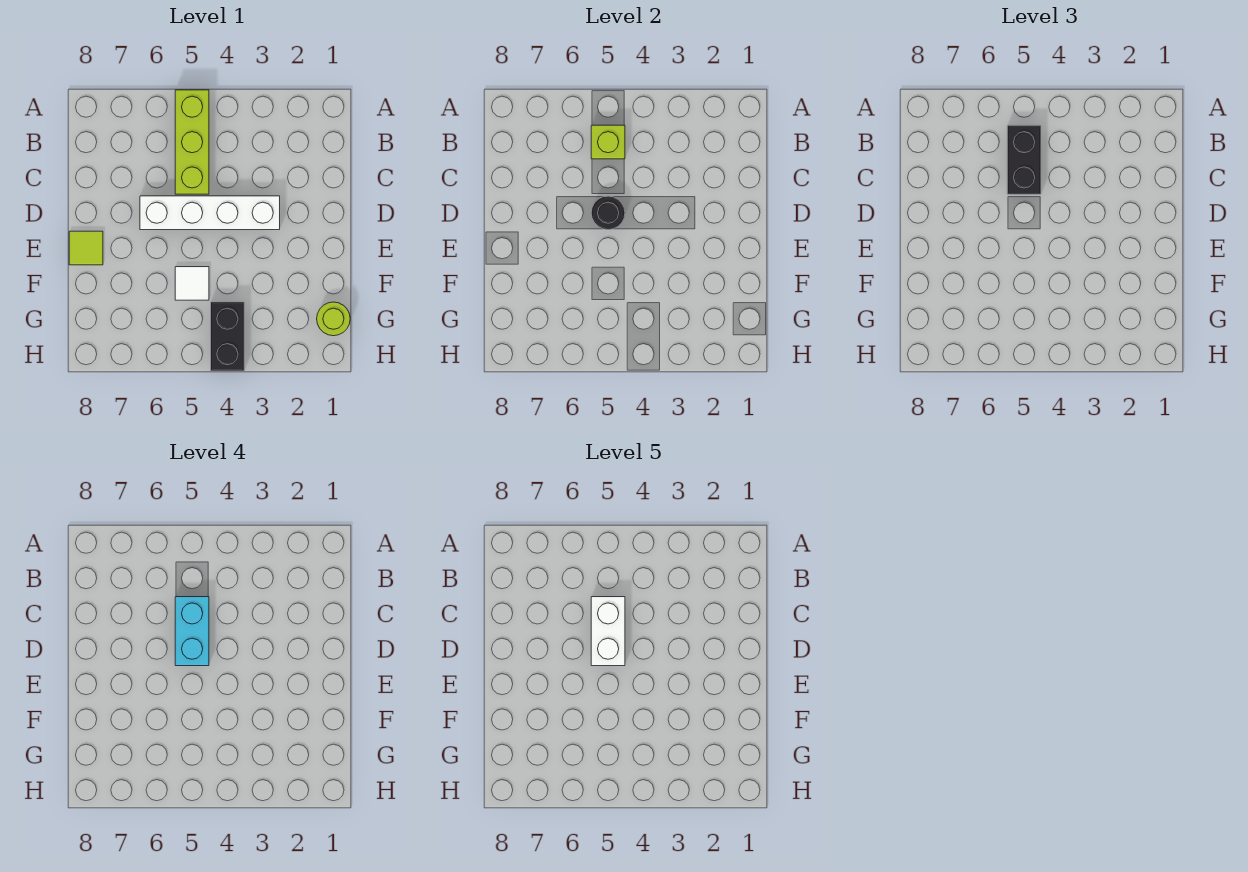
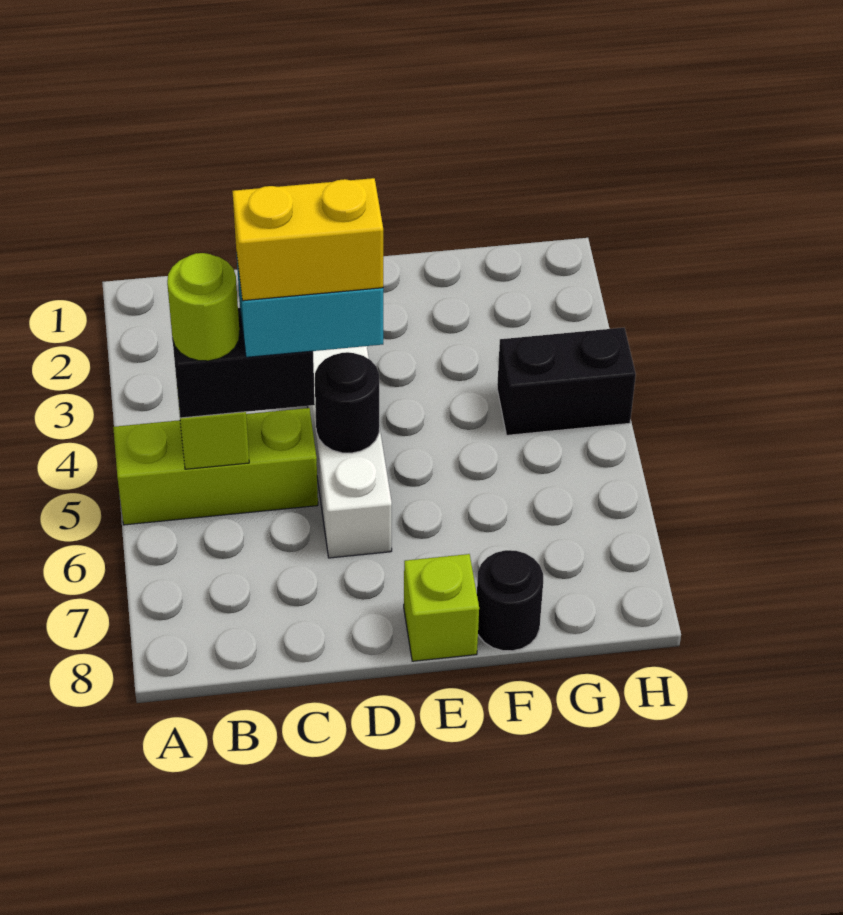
white 1x2 brick [591,597,625,666] -> yellow 1x2 brick [232,178,383,301]
lime 1x1 tile [69,231,103,265] -> lime 1x1 brick [404,554,479,661]
white 1x1 tile [175,267,209,300] -> none
none -> black 1x1 round brick [477,550,543,651]
lime 1x1 round brick [317,302,350,336] -> lime 1x1 round brick moved to [167,253,240,361]

